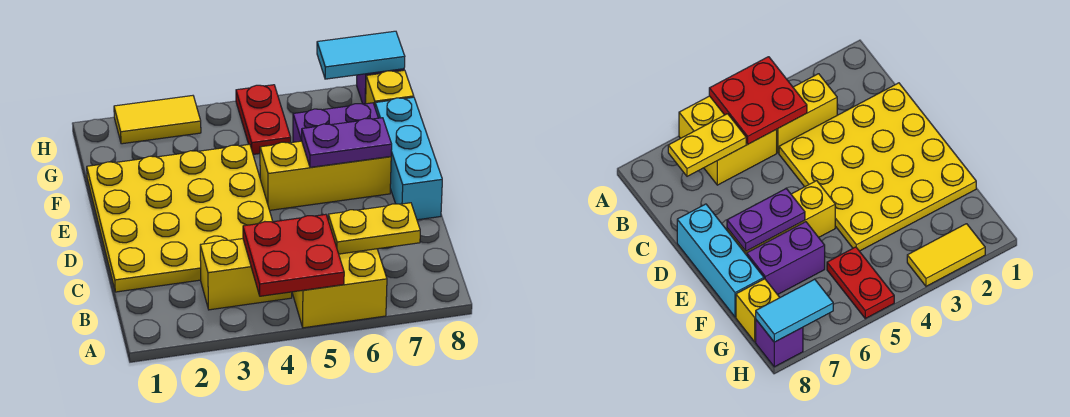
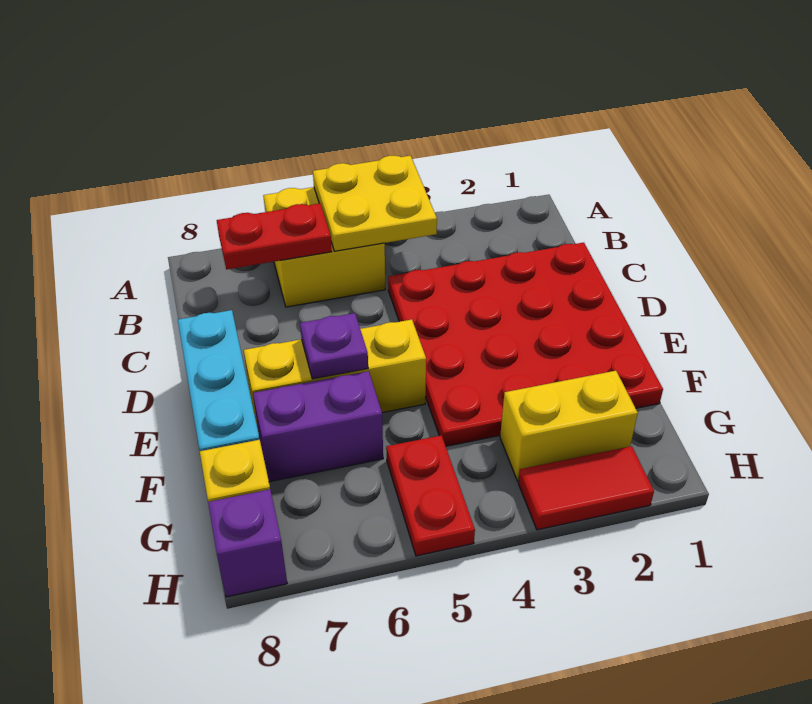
red 2x2 plate [243,214,344,296] -> yellow 2x2 plate [313,156,437,251]
yellow 1x2 brick [200,239,292,310] -> yellow 1x2 brick moved to [500,371,638,481]
yellow 1x2 plate [328,203,420,254] -> red 1x2 plate [217,203,332,269]
yellow 4x4 plate [87,144,273,292] -> red 4x4 plate [388,243,663,446]
purple 1x2 plate [302,118,392,167] -> purple 1x1 plate [300,313,368,379]
yellow 1x2 tile [114,96,201,144] -> red 1x2 tile [518,446,654,530]
cyan 1x2 tile [317,31,405,79] -> none

